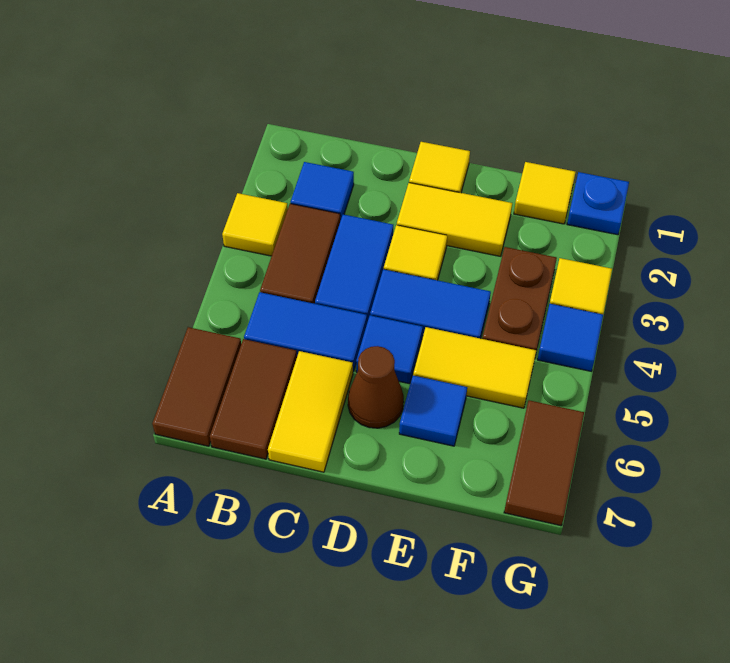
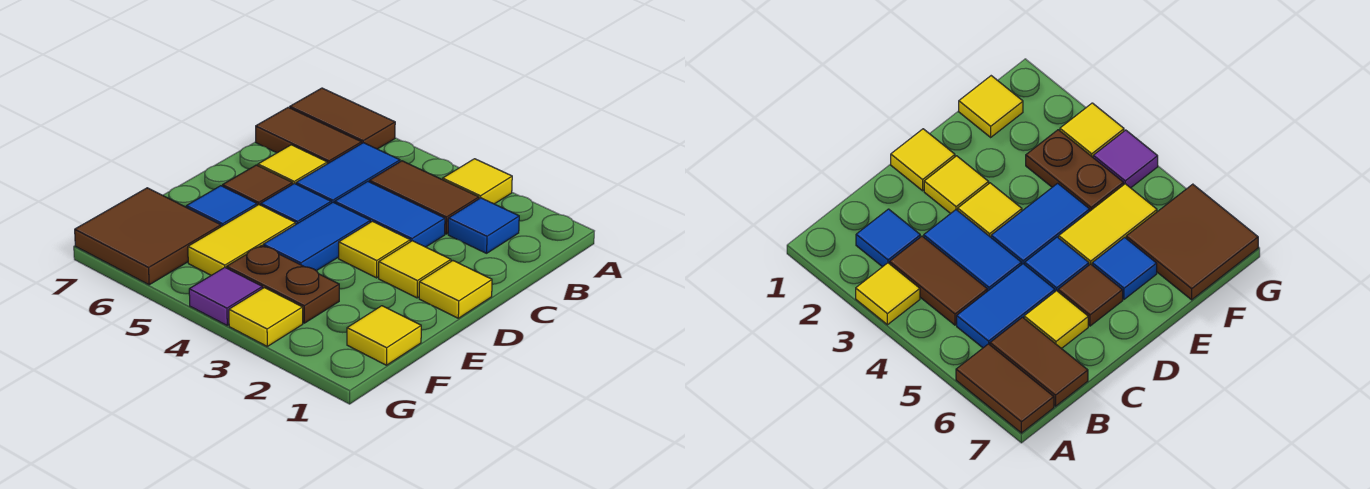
yellow 1x2 tile [268,351,353,472] -> yellow 1x1 tile [258,145,327,184]
yellow 1x2 tile [397,183,512,256] -> yellow 1x1 tile [379,241,451,298]
brown 1x1 cone [348,346,404,428] -> brown 1x1 tile [223,165,293,205]
blue 1x1 plate [567,172,629,235] -> none
blue 1x1 tile [538,304,603,371] -> purple 1x1 tile [189,268,263,325]
brown 1x2 tile [504,400,584,526] -> brown 2x2 tile [75,188,221,285]

